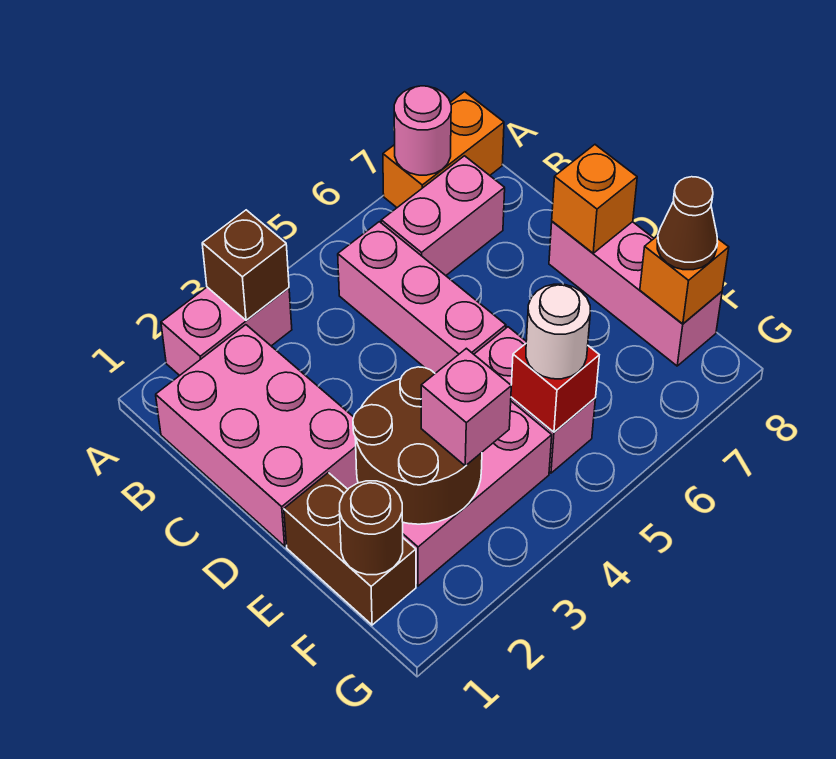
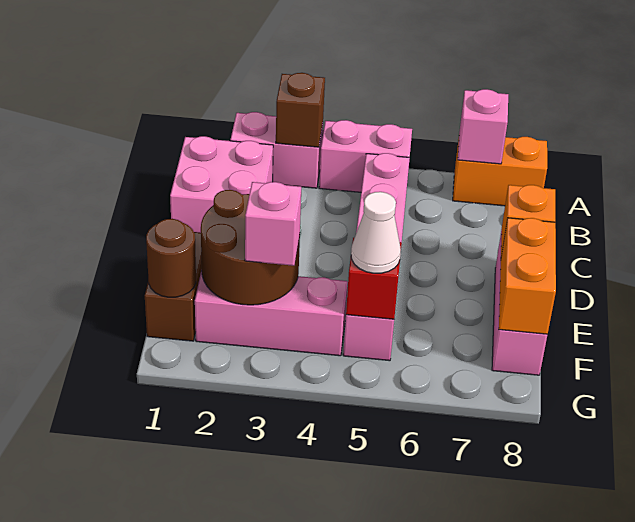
pink 1x1 round brick [394,86,451,175] -> pink 1x1 brick [458,89,508,164]
pink 2x3 brick [156,325,358,546] -> pink 2x2 brick [170,136,273,233]
pink 1x2 brick [381,156,505,275] -> pink 1x2 brick moved to [319,120,412,192]
white 1x1 round brick [526,284,590,379] -> white 1x1 cone [351,192,401,273]
orange 1x1 brick [640,236,729,324] -> orange 1x2 brick [499,218,556,334]
brown 1x1 cone [657,177,718,270] -> none

